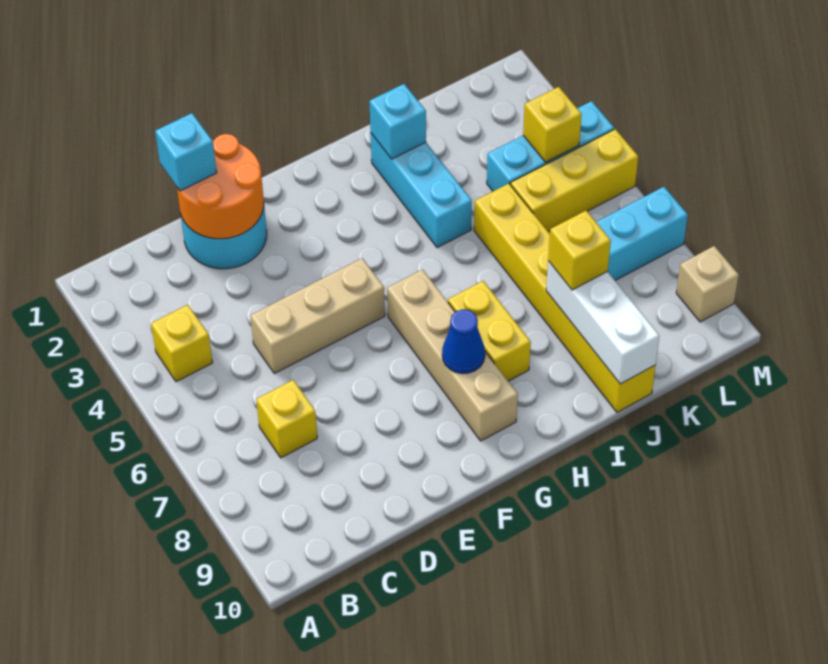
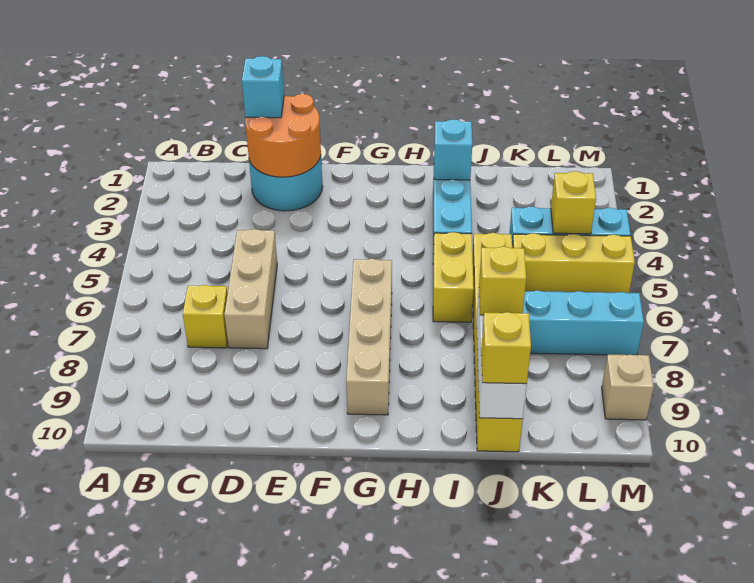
yellow 1x1 brick [151,305,212,382] -> yellow 1x1 brick moved to [481,312,531,384]
tan 1x3 brick [250,258,385,374] -> tan 1x3 brick turned to [224,229,277,349]
blue 1x1 cone [442,309,485,374] -> none
yellow 1x2 brick [448,281,531,381] -> yellow 1x2 brick moved to [433,232,474,322]

